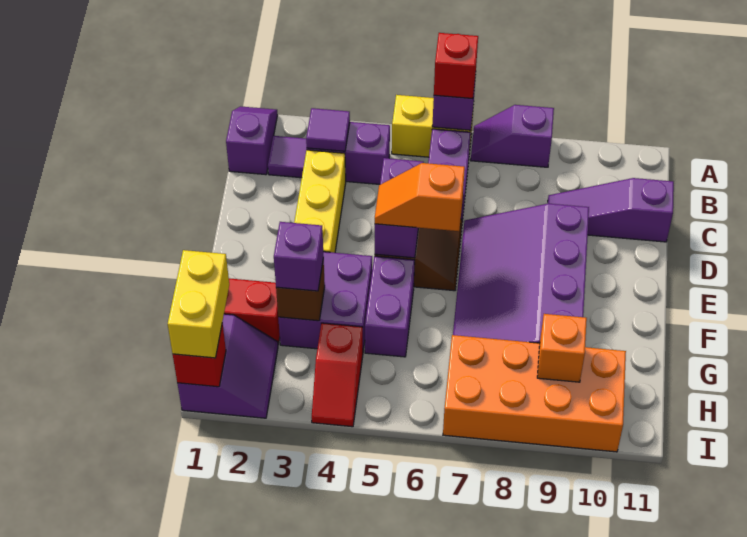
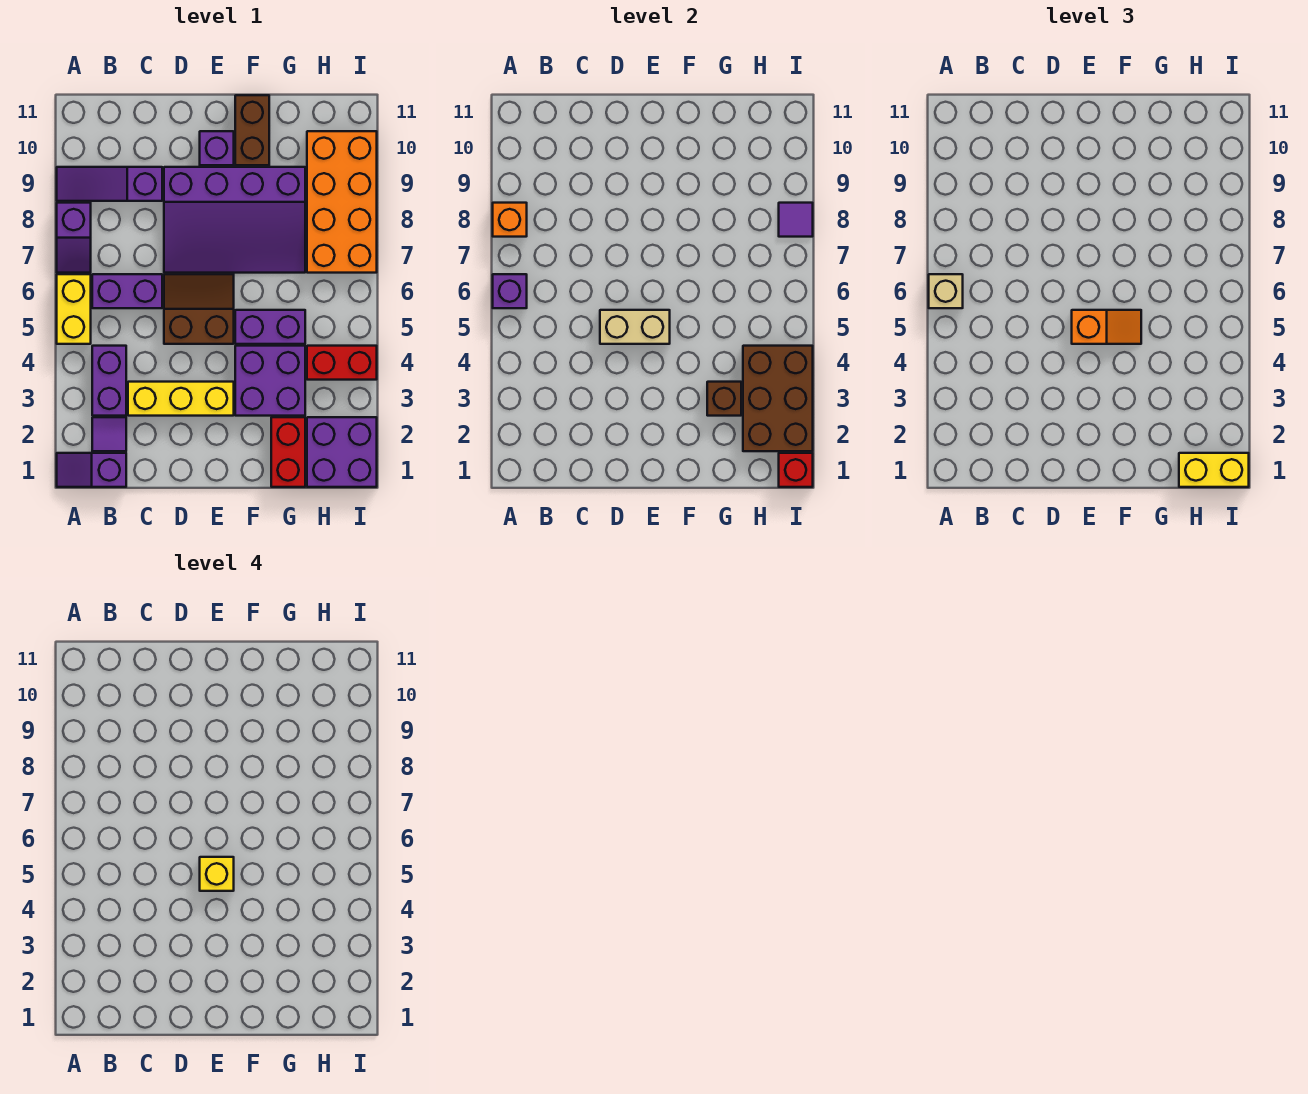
red 1x1 brick [434,33,478,99] -> tan 1x1 brick [929,274,963,308]
purple 1x1 tile [306,108,350,151] -> purple 1x1 tile moved to [779,203,813,237]
purple 1x3 slope [548,178,674,242] -> purple 1x3 slope turned to [57,167,162,201]
purple 1x2 brick [375,158,424,258] -> tan 1x2 brick [600,310,670,344]
orange 1x2 slope [375,163,465,231] -> orange 1x2 slope turned to [1072,310,1141,344]
none -> yellow 1x1 brick [200,857,234,891]
none -> brown 1x2 brick [235,95,269,165]
purple 1x1 brick [274,222,323,291] -> purple 1x1 brick moved to [200,131,234,165]
purple 2x2 slope [177,314,278,418] -> purple 2x2 brick [307,417,377,487]
none -> brown 2x3 brick [743,346,813,451]
red 1x2 slope [312,323,363,427] -> red 1x2 brick [307,346,377,380]
orange 1x1 brick [537,314,587,382] -> orange 1x1 brick moved to [493,203,527,237]

